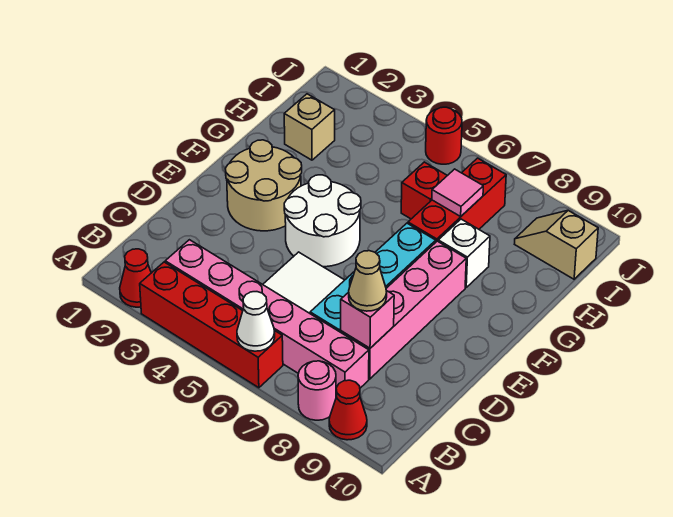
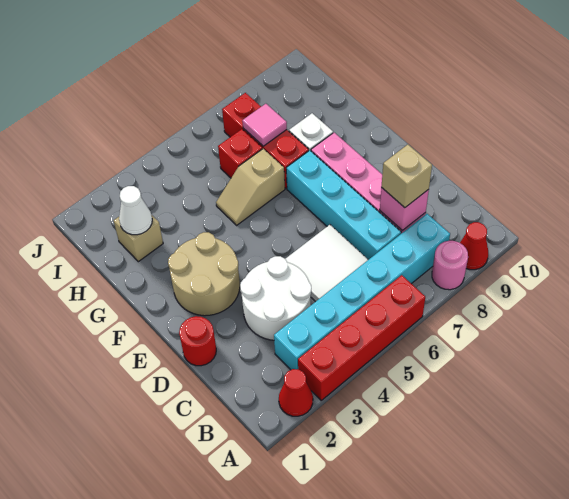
white 1x1 cone [237,292,275,351] -> white 1x1 cone moved to [119,186,152,235]
pink 1x6 brick [165,240,369,397] -> cyan 1x6 brick [274,214,450,370]
tan 1x1 cone [349,251,387,311] -> tan 1x1 brick [381,145,432,208]
white 2x2 round brick [284,175,361,267] -> white 2x2 round brick moved to [240,256,311,340]
tan 1x2 slope [515,210,598,279] -> tan 1x2 slope moved to [216,149,285,225]
red 1x1 round brick [426,107,462,164] -> red 1x1 round brick moved to [179,316,216,366]

